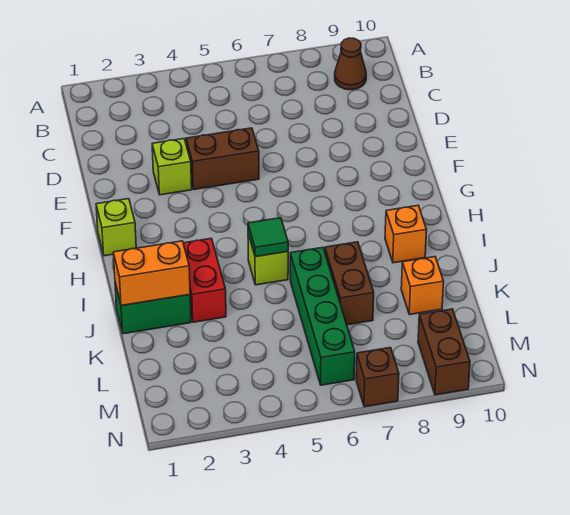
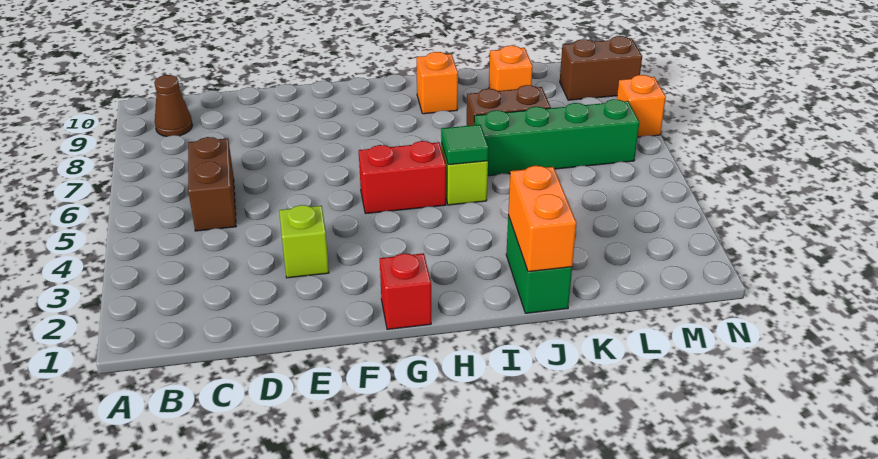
brown 1x2 brick [186,128,259,190] -> brown 1x2 brick moved to [188,137,236,231]
lime 1x1 brick [96,199,136,256] -> red 1x1 brick [380,253,431,329]
red 1x2 brick [183,238,226,322] -> red 1x2 brick moved to [359,141,446,214]
brown 1x1 brick [356,348,399,407] -> orange 1x1 brick [617,75,666,137]

